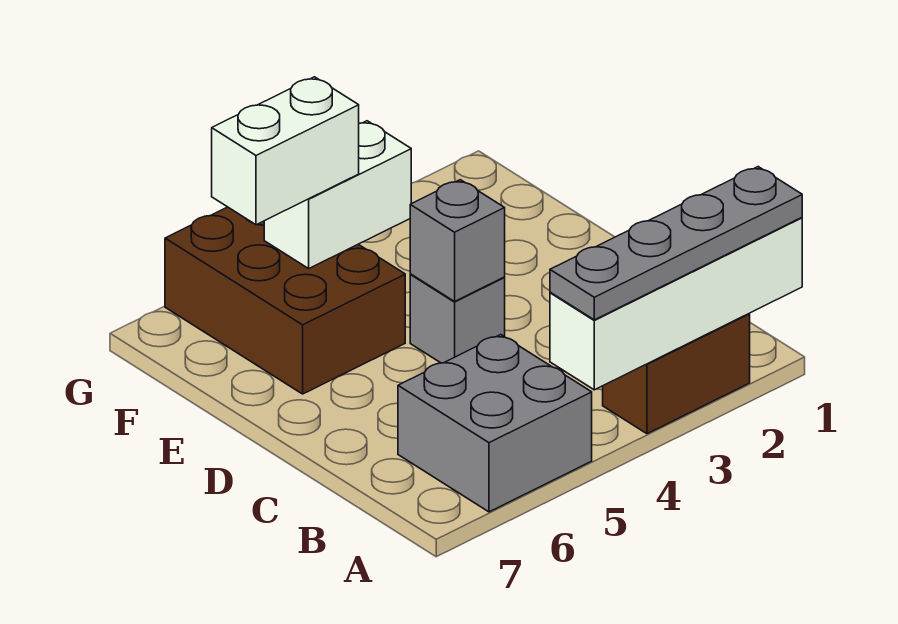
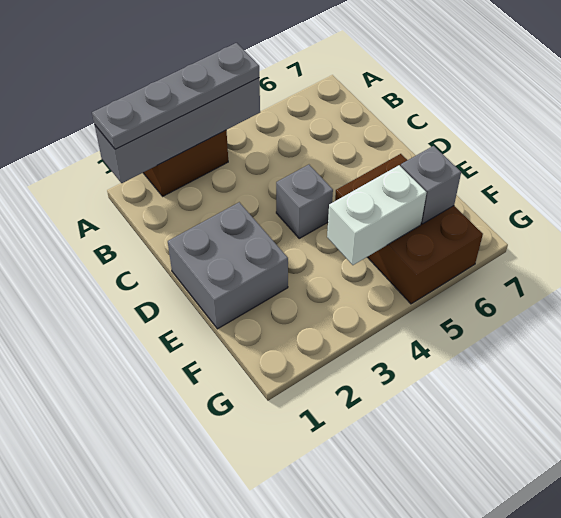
white 1x4 brick [550,218,802,390] -> grey 1x4 brick [95,78,260,183]
grey 2x2 brick [398,335,592,512] -> grey 2x2 brick moved to [168,202,288,329]
grey 1x1 brick [410,180,505,301] -> grey 1x1 brick moved to [401,146,461,224]
white 1x2 brick [212,77,359,225] -> none

